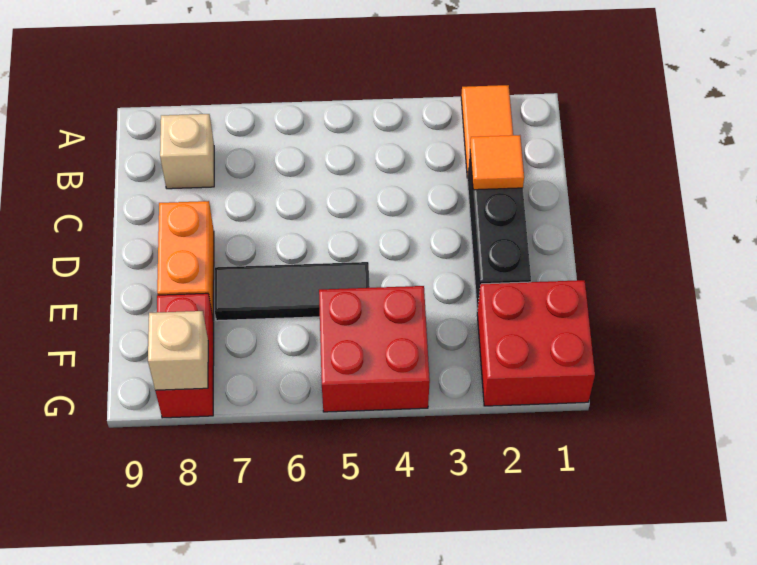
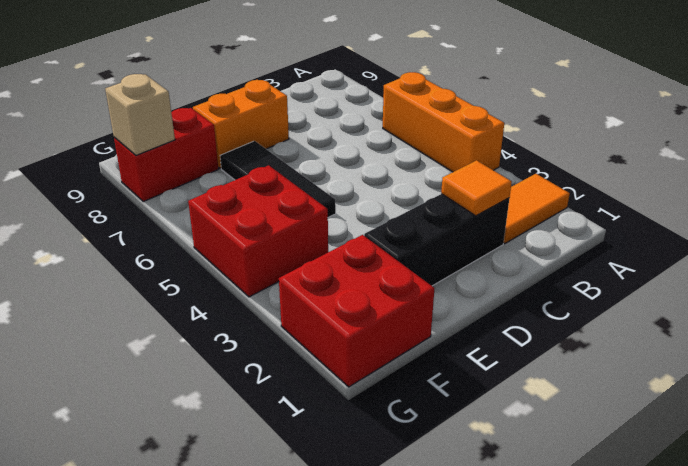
none -> orange 1x3 brick [383,72,504,172]
tan 1x1 brick [160,114,214,189] -> none

